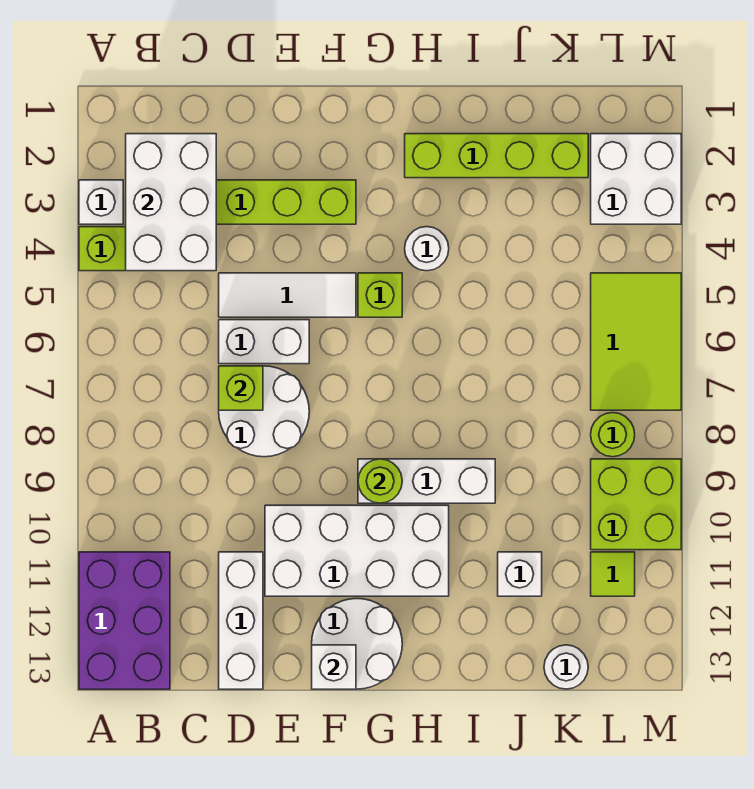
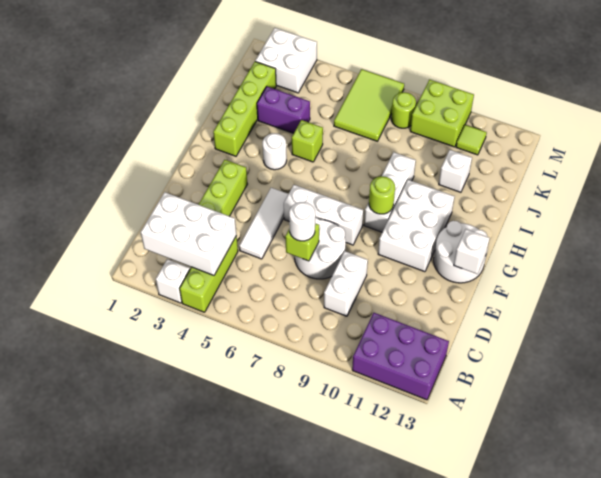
white 1x2 brick [219,320,309,364] -> white 1x2 brick moved to [324,251,368,316]
white 1x3 brick [219,552,263,689] -> white 1x3 brick moved to [284,185,363,245]
white 2x4 brick [265,505,449,596] -> white 2x3 brick [378,180,455,272]
lime 1x1 brick [358,273,402,317] -> lime 1x1 brick moved to [292,120,323,162]
none -> purple 1x2 brick [257,87,310,133]
white 1x1 round brick [544,645,588,689] -> white 1x1 round brick moved to [289,202,315,241]
lime 2x3 tile [591,273,681,410] -> lime 2x3 tile turned to [334,69,404,141]

